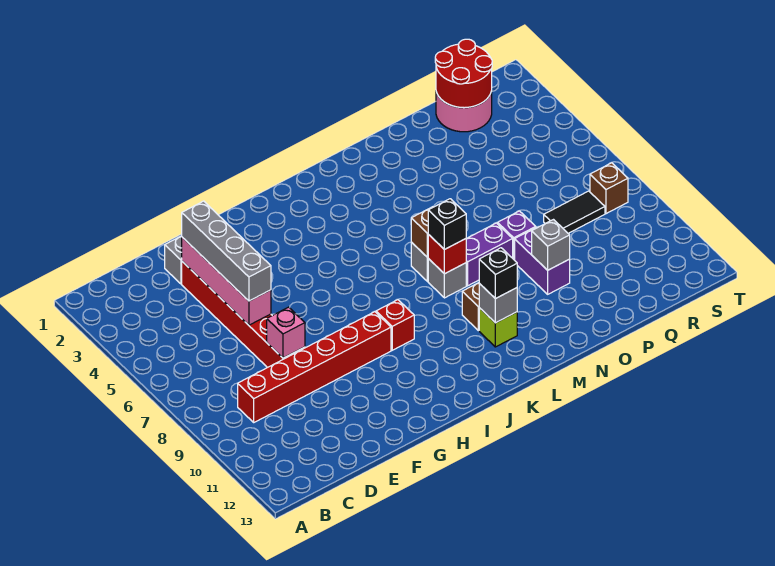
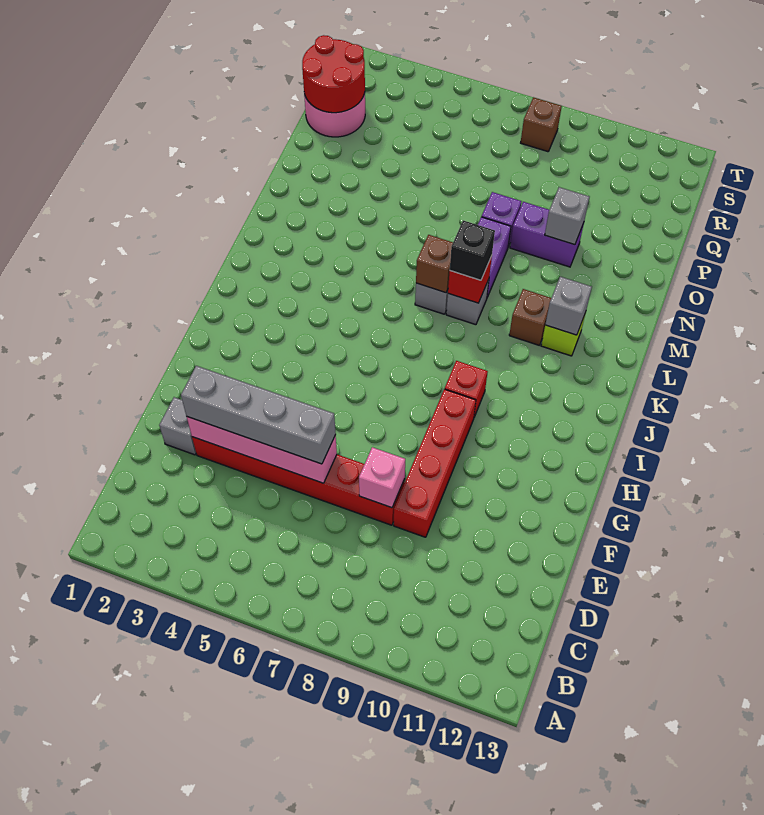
red 1x6 brick [238,312,391,422] -> red 1x4 brick [394,389,476,537]
black 1x1 brick [479,248,517,299] -> none
black 1x2 tile [544,191,605,233] -> none

